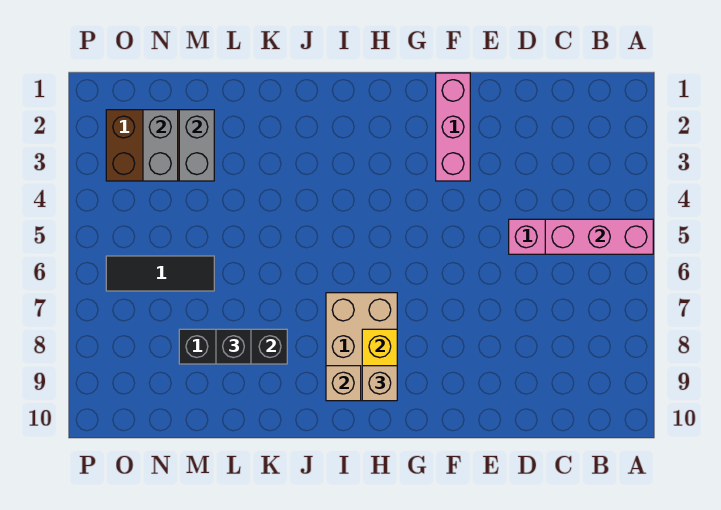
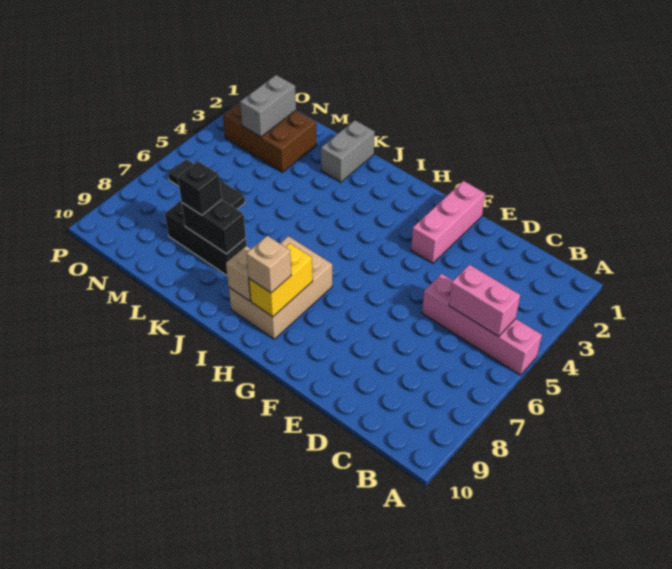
pink 1x3 brick [545,219,653,254] -> pink 1x2 brick [449,265,520,336]
grey 1x2 brick [179,110,214,181] -> grey 1x2 brick moved to [321,120,375,182]

